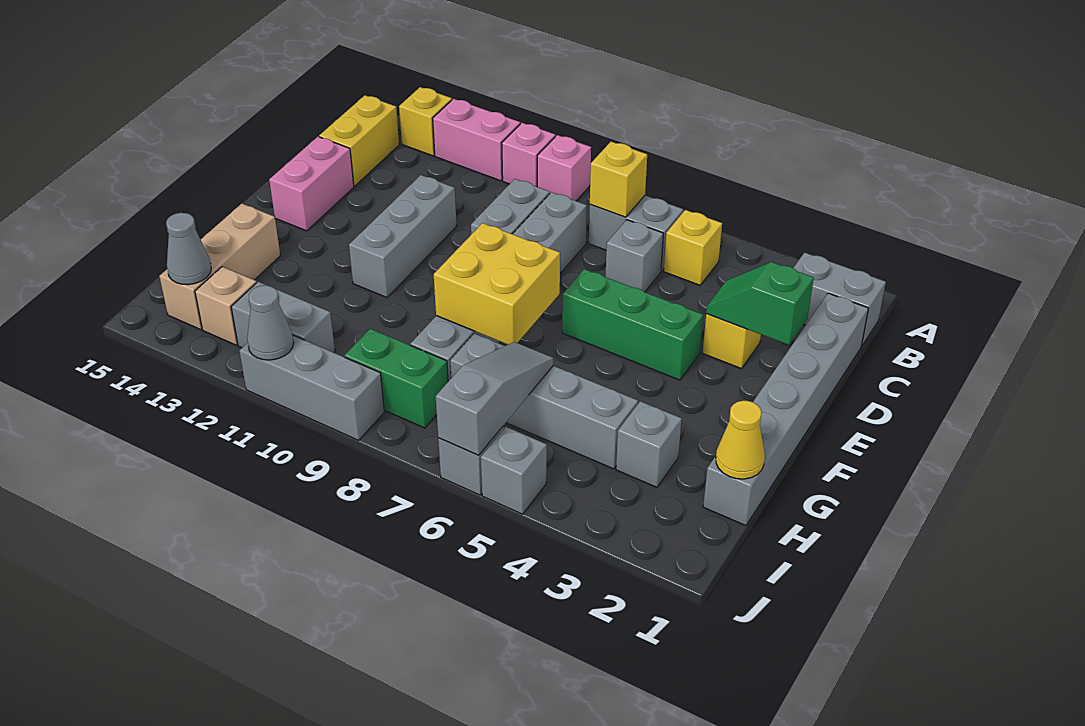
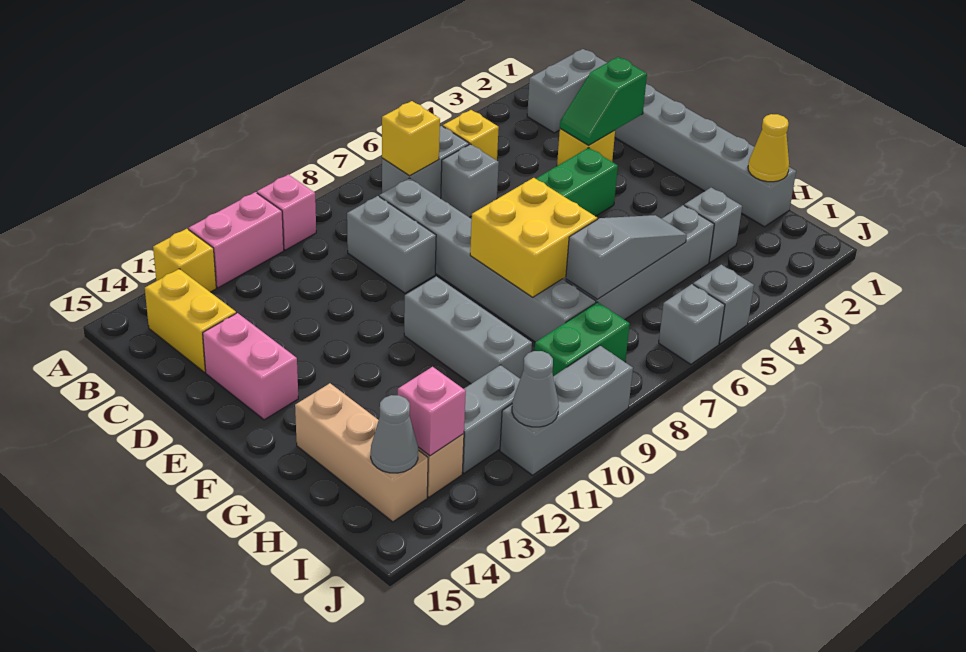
pink 1x1 brick [537,135,591,201] -> pink 1x1 brick moved to [398,367,466,456]
grey 1x3 brick [349,175,457,297] -> grey 1x3 brick moved to [404,276,532,384]
grey 1x3 slope [436,342,553,455] -> grey 1x3 slope turned to [566,215,687,299]

